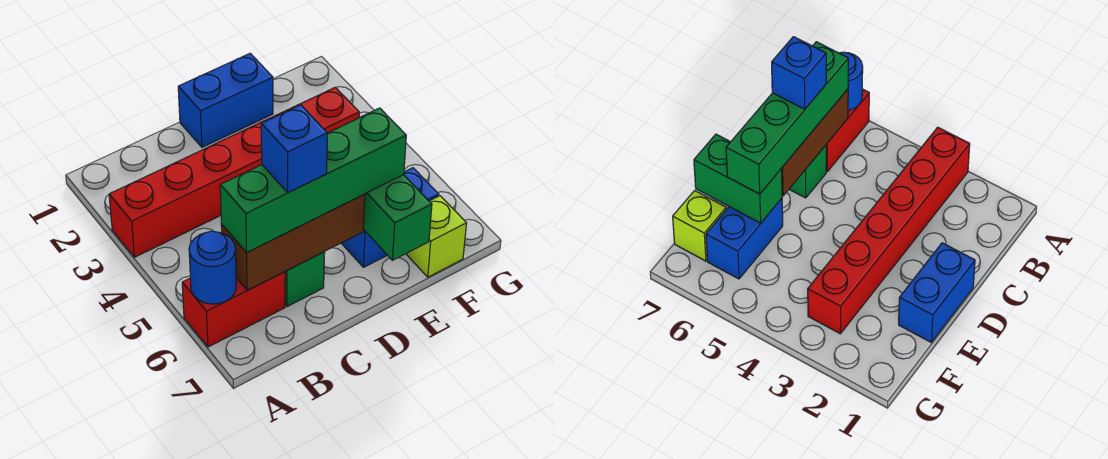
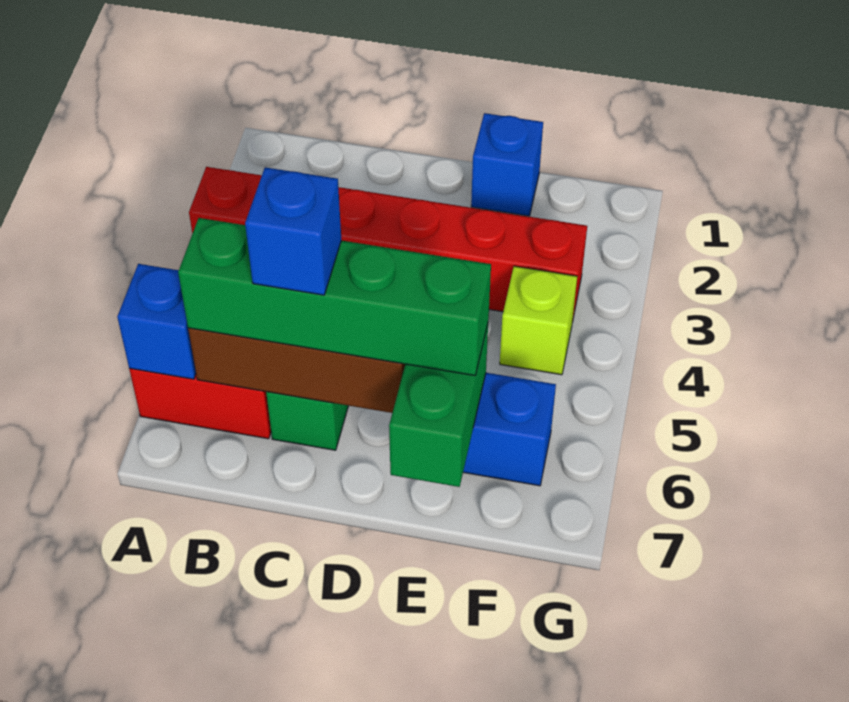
blue 1x1 round brick [189,231,236,304] -> blue 1x1 brick [117,264,196,379]
blue 1x2 brick [178,53,273,147] -> blue 1x1 brick [471,113,543,216]
lime 1x1 brick [406,196,467,277] -> lime 1x1 brick moved to [500,266,577,375]

